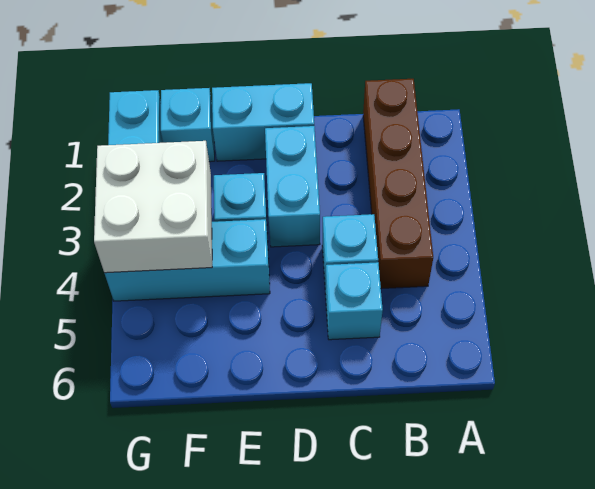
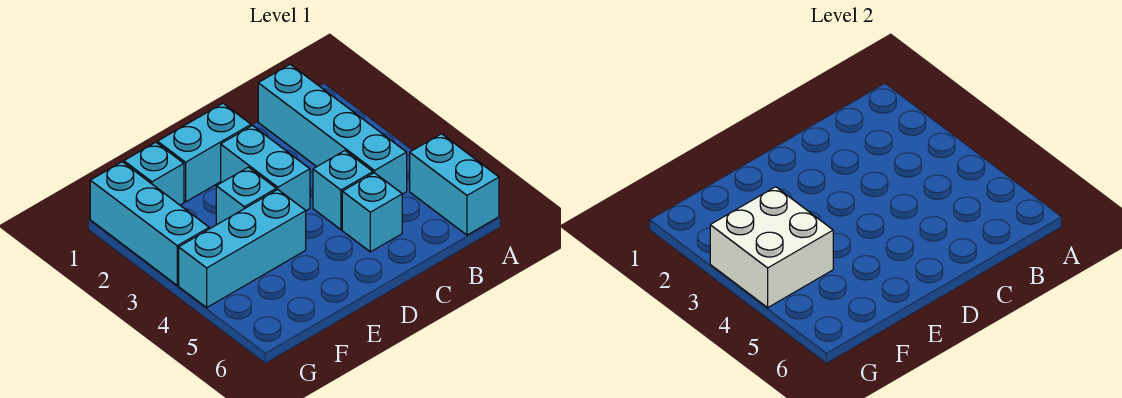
none -> cyan 1x2 brick [410,134,499,235]
brown 1x4 brick [363,79,433,289] -> cyan 1x4 brick [258,64,407,194]

